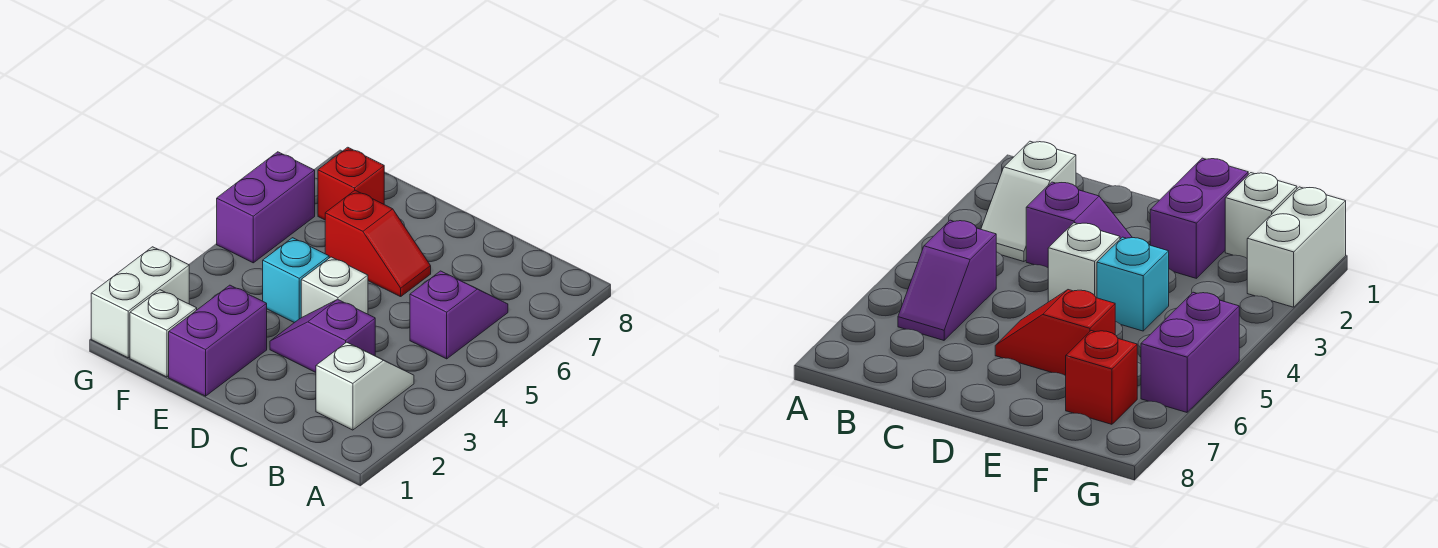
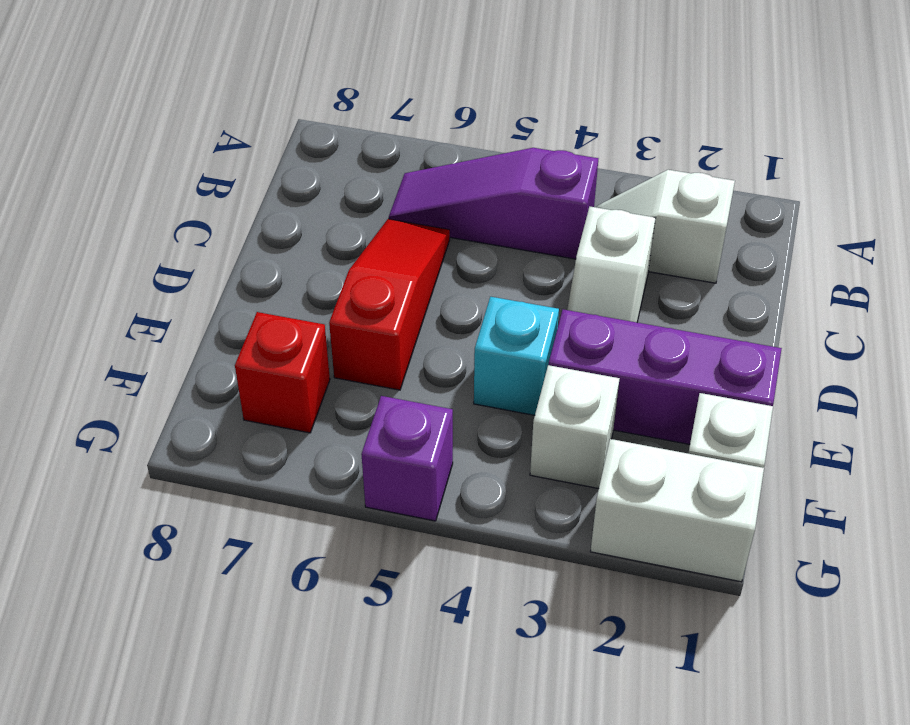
purple 1x2 slope [410,271,508,359] -> purple 1x3 slope [389,148,598,259]
purple 1x2 slope [270,299,375,372] -> white 1x2 slope [567,207,655,322]
white 1x1 brick [301,257,368,318] -> white 1x1 brick moved to [530,365,620,489]
red 1x2 slope [325,190,431,297] -> red 1x3 slope [329,219,450,390]
purple 1x2 brick [169,285,267,396] -> purple 1x3 brick [549,309,782,444]
purple 1x2 brick [217,152,315,263] -> purple 1x1 brick [361,396,453,521]

